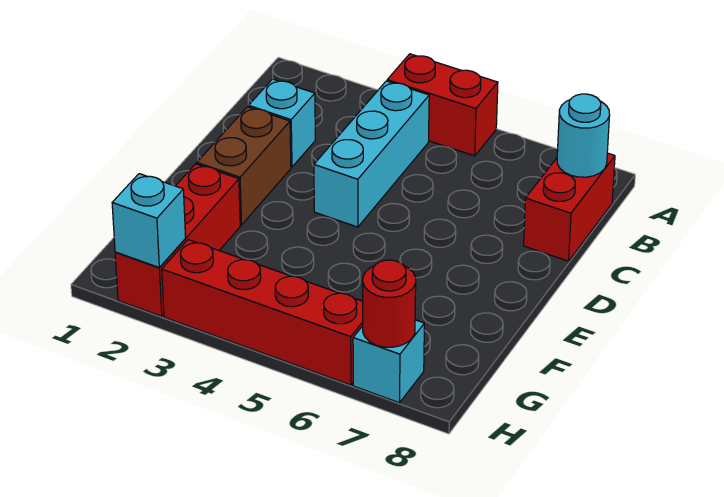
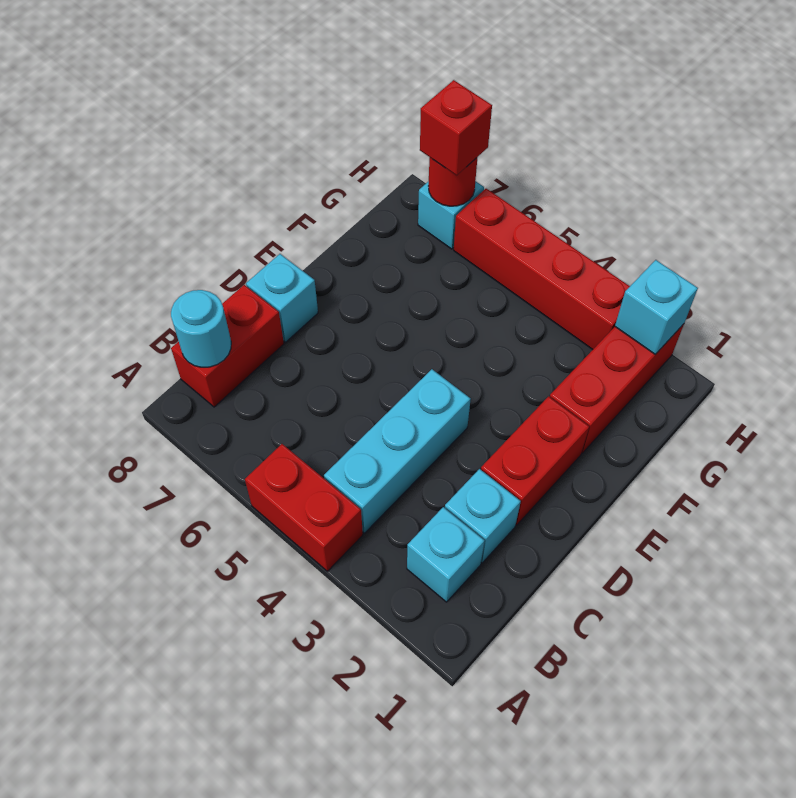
none -> cyan 1x1 brick [407,507,485,602]
brown 1x2 brick [197,107,291,225] -> red 1x2 brick [481,396,589,525]
none -> cyan 1x1 brick [246,254,318,342]
none -> red 1x1 brick [420,80,492,175]

